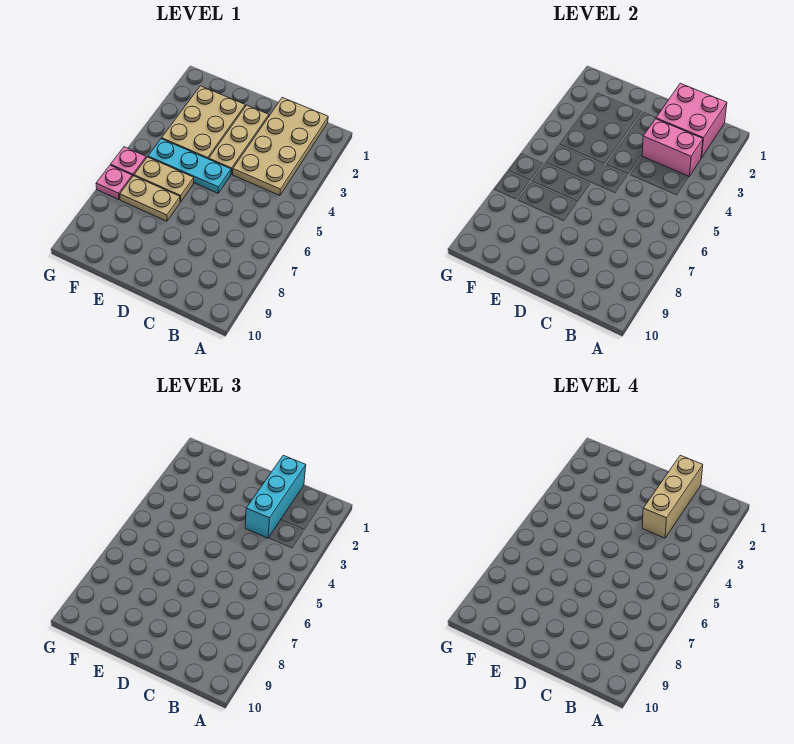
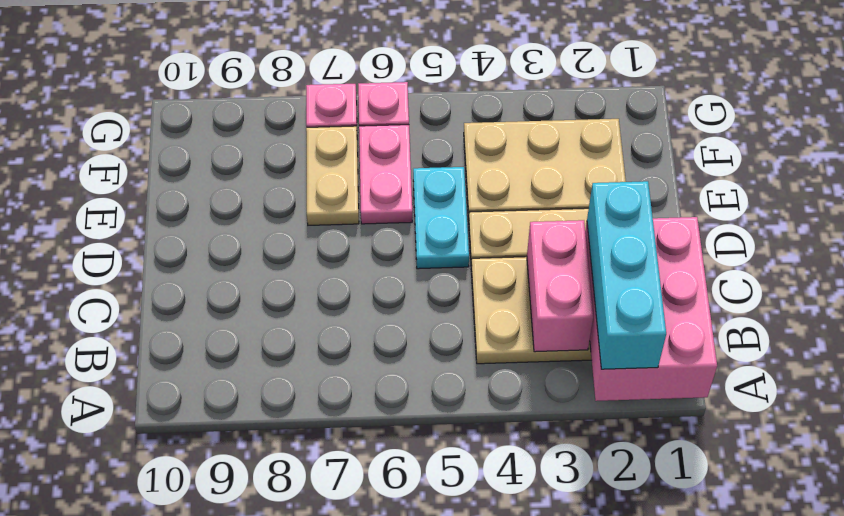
pink 2x2 brick [656,83,727,158] -> pink 2x3 brick [585,217,717,401]
cyan 1x3 brick [245,455,306,538] -> cyan 1x3 brick turned to [587,181,666,369]
tan 1x3 brick [642,455,703,538] -> none
cyan 1x3 plate [148,139,231,193] -> cyan 1x2 plate [413,167,469,269]
tan 1x2 plate [134,157,194,202] -> pink 1x2 plate [359,125,412,224]

